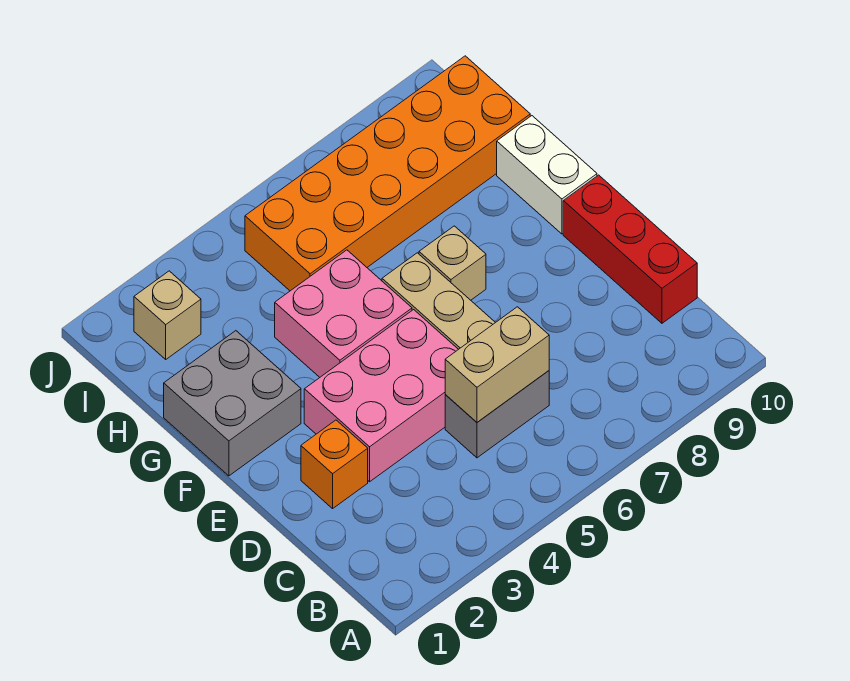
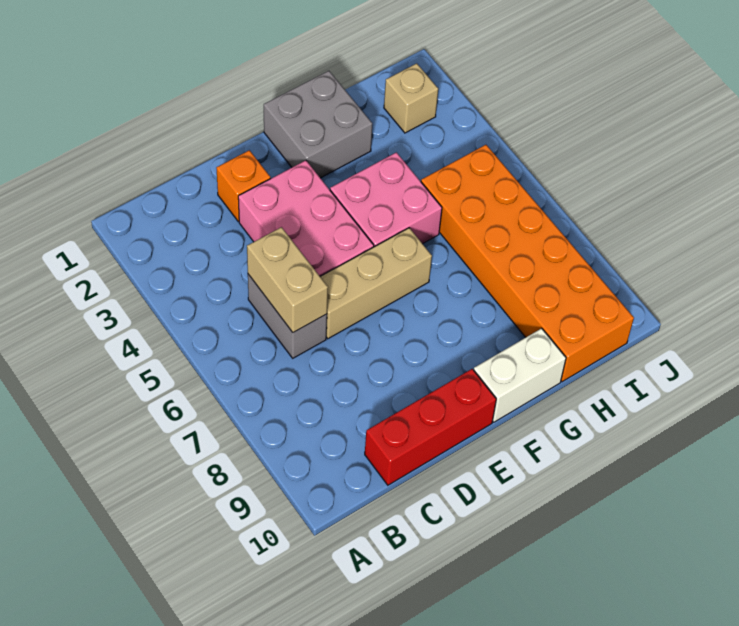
tan 1x1 brick [419,226,486,300] -> none

